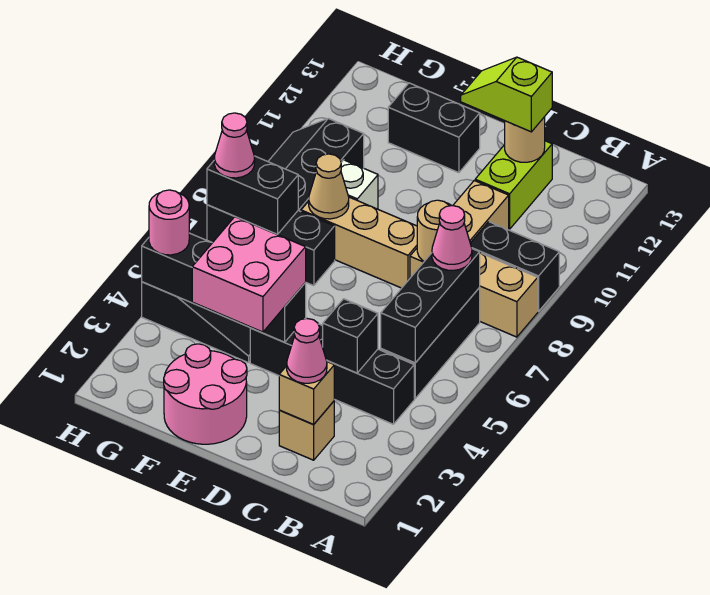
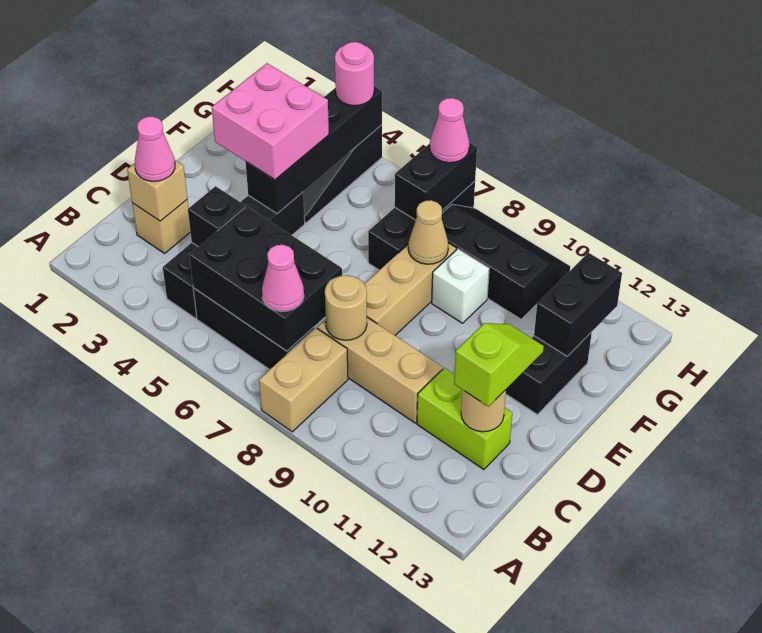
black 1x2 brick [470,222,559,311] -> black 1x2 brick moved to [534,253,622,356]
black 1x3 brick [381,249,480,363] -> black 2x3 brick [189,206,342,351]
pink 2x2 round brick [164,344,247,444] -> none

